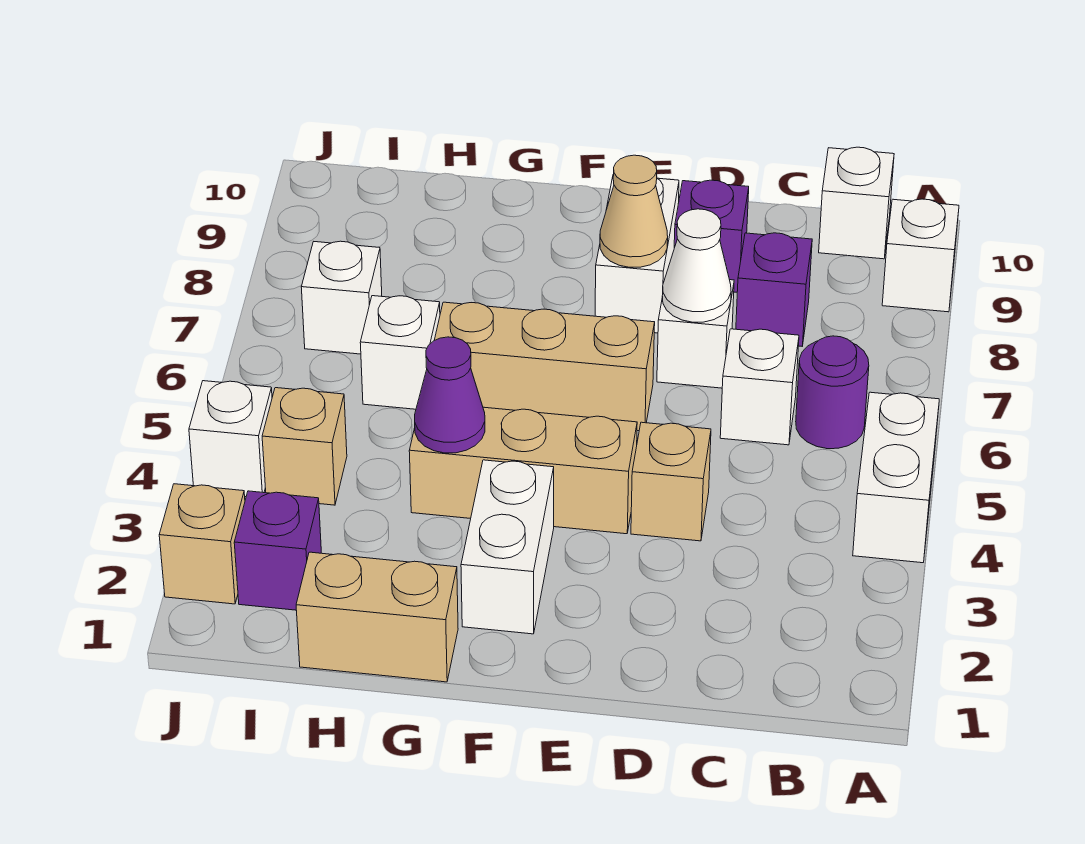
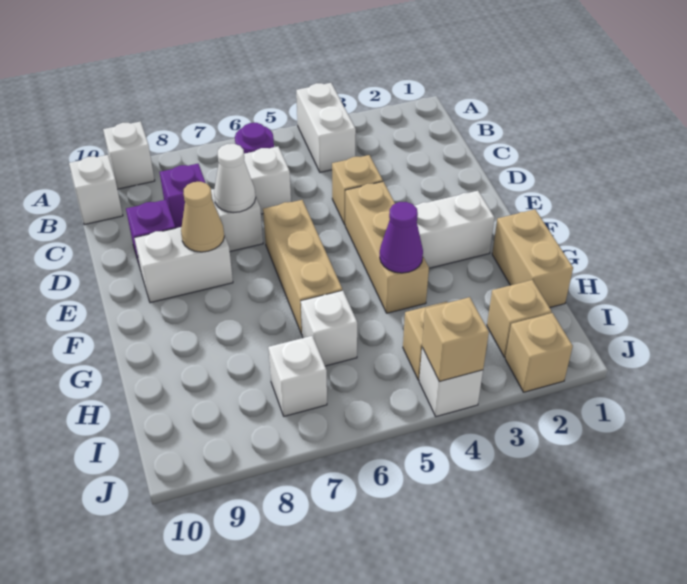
white 1x2 brick [853,392,939,563] -> white 1x2 brick turned to [296,83,356,172]
purple 1x1 brick [234,491,321,610] -> tan 1x1 brick [487,280,552,357]
none -> tan 1x1 brick [422,297,489,382]

